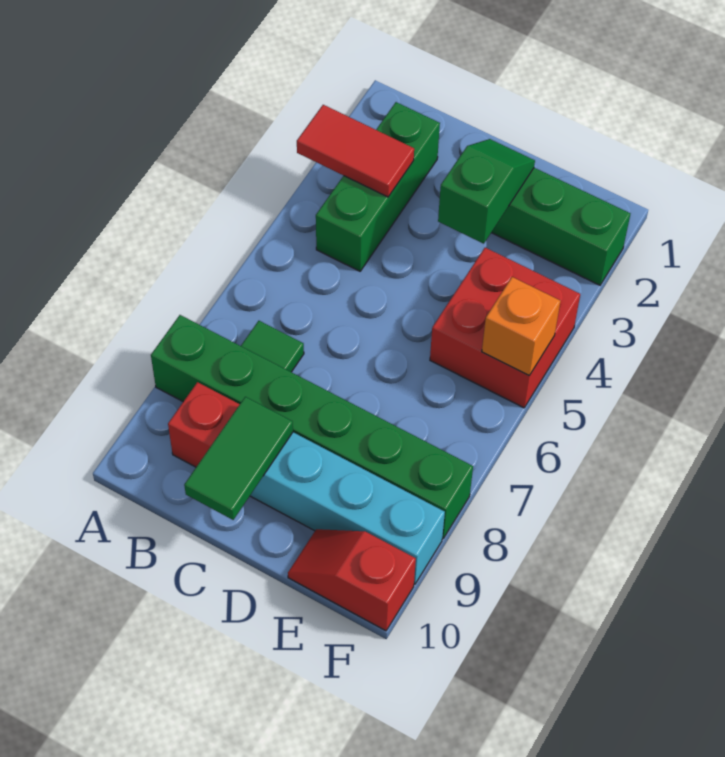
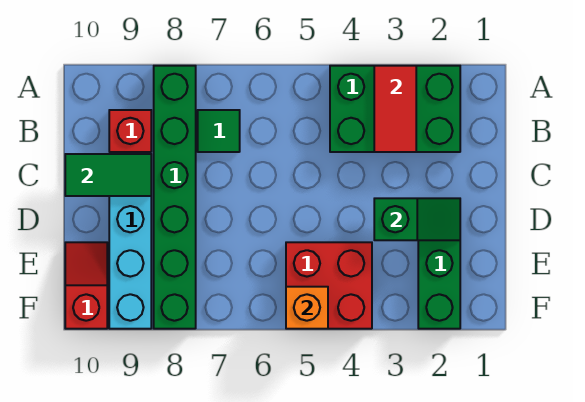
green 1x3 brick [316,102,440,271] -> green 2x3 brick [330,66,460,152]

